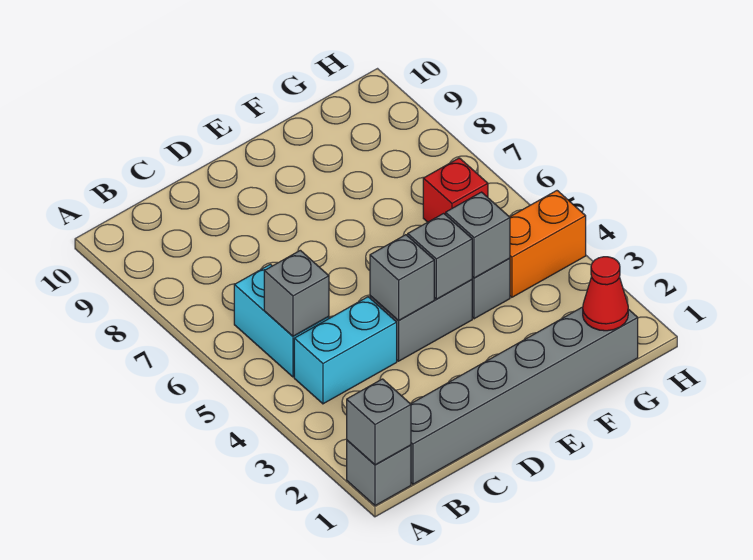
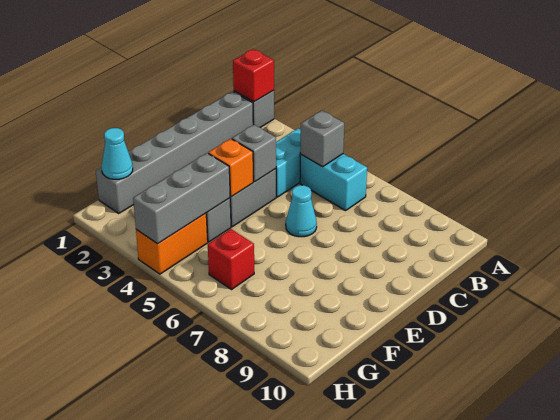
grey 1x1 brick [347,379,411,465] -> red 1x1 brick [233,49,274,102]
none -> cyan 1x1 cone [286,185,317,237]
grey 1x1 brick [408,213,472,299] -> orange 1x1 brick [208,139,253,197]
grey 1x1 brick [446,192,510,278] -> grey 1x3 brick [133,153,230,244]
red 1x1 cone [583,257,628,331] -> cyan 1x1 cone [102,128,133,179]

